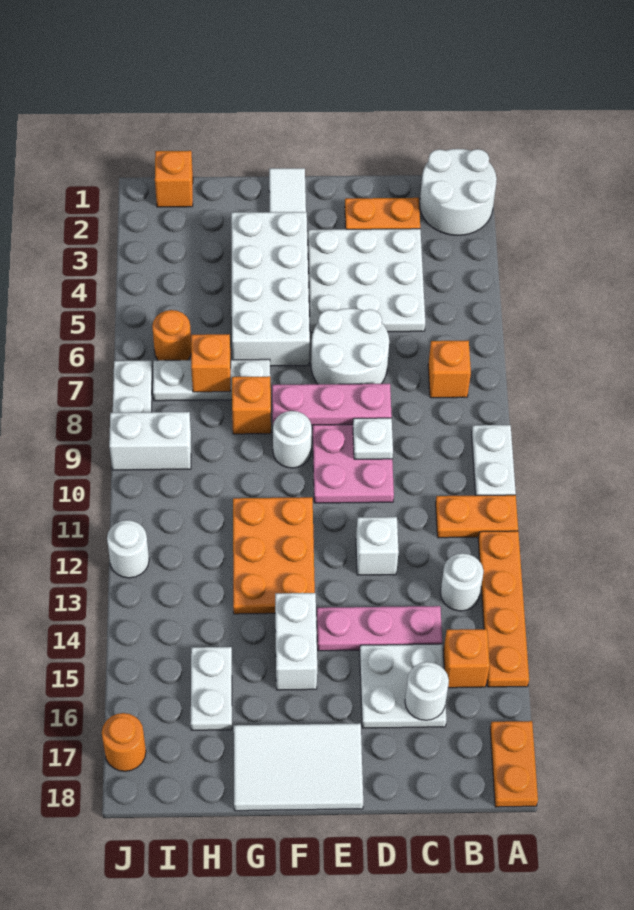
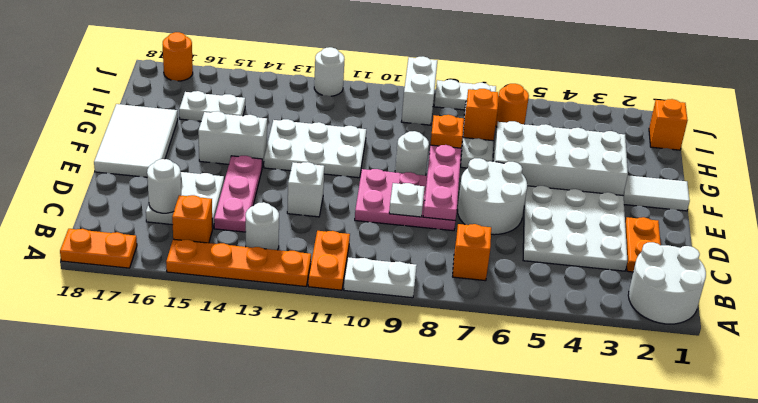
orange 2x3 plate [233,497,315,614] -> white 2x3 plate [264,119,366,178]

